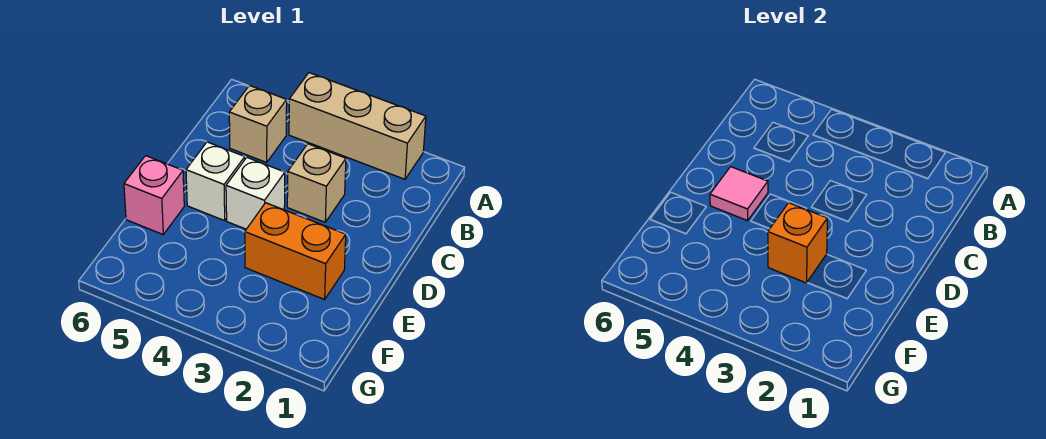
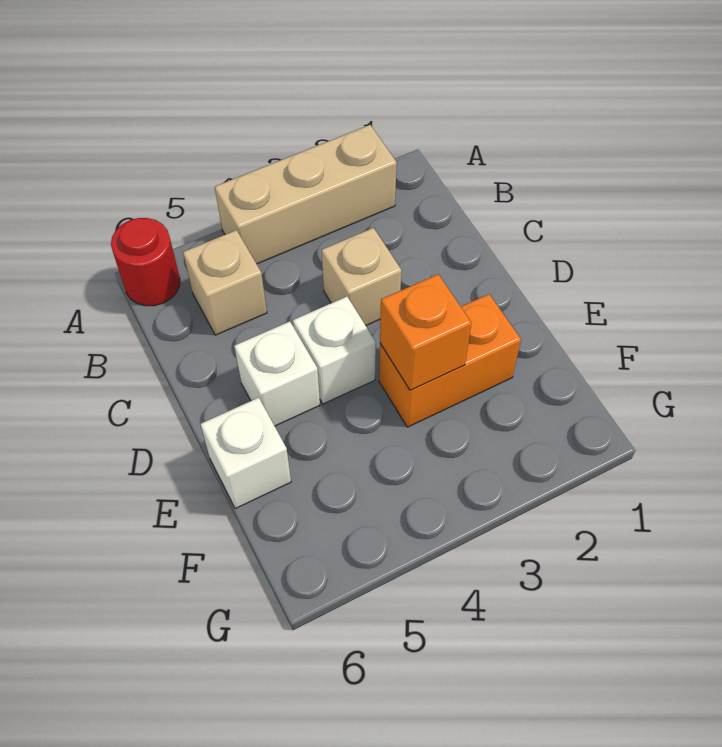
none -> red 1x1 round brick [111,218,180,306]
pink 1x1 tile [710,167,768,221] -> none
pink 1x1 brick [124,156,184,234] -> white 1x1 brick [200,398,291,509]

